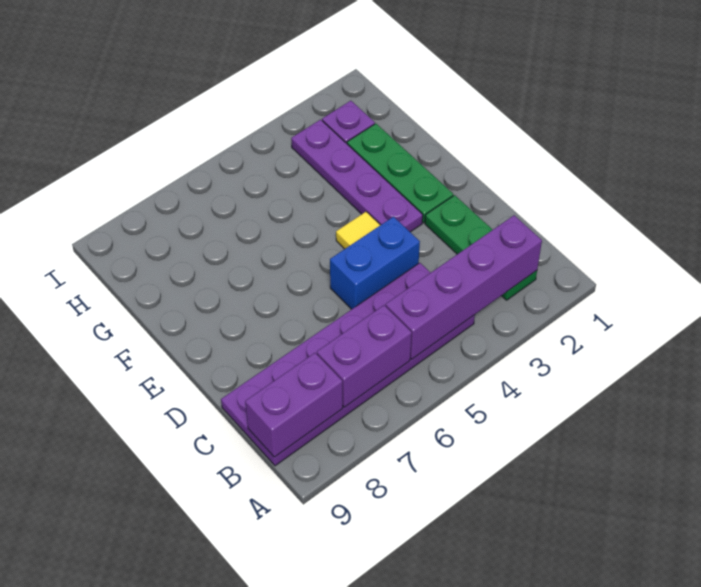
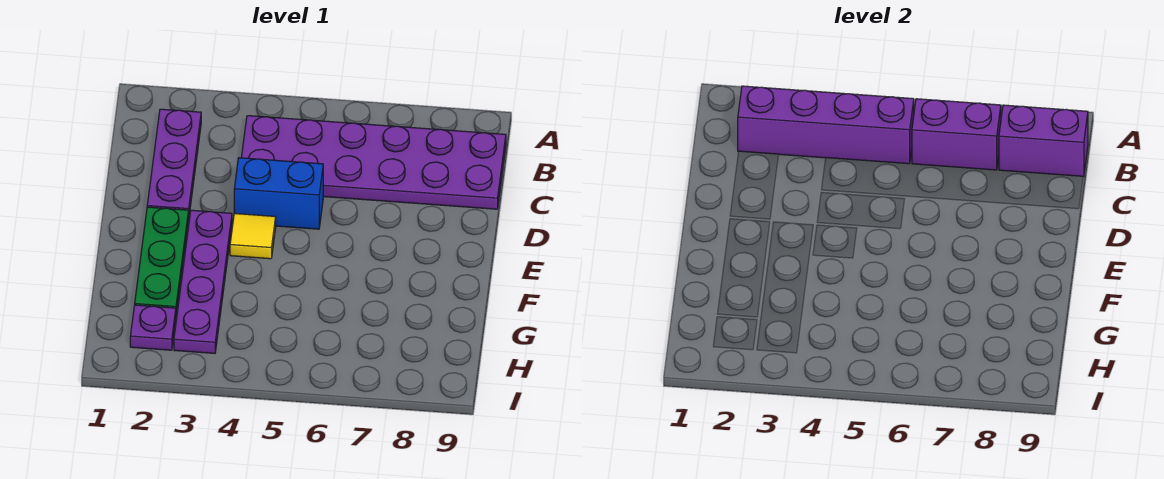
green 1x3 plate [425,195,537,300] -> purple 1x3 plate [147,109,201,214]

